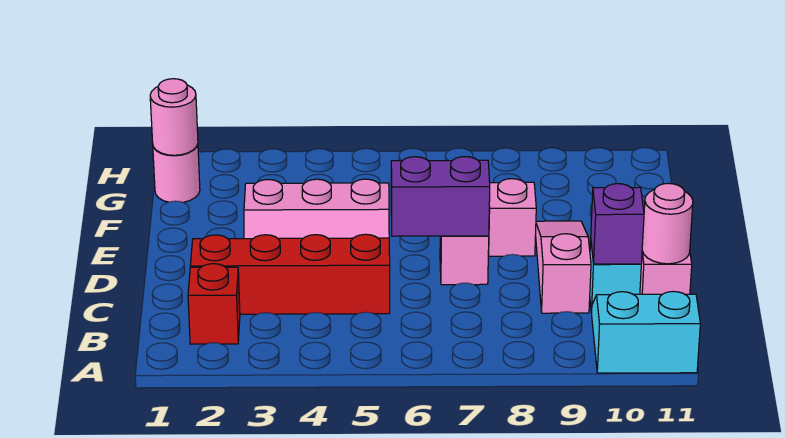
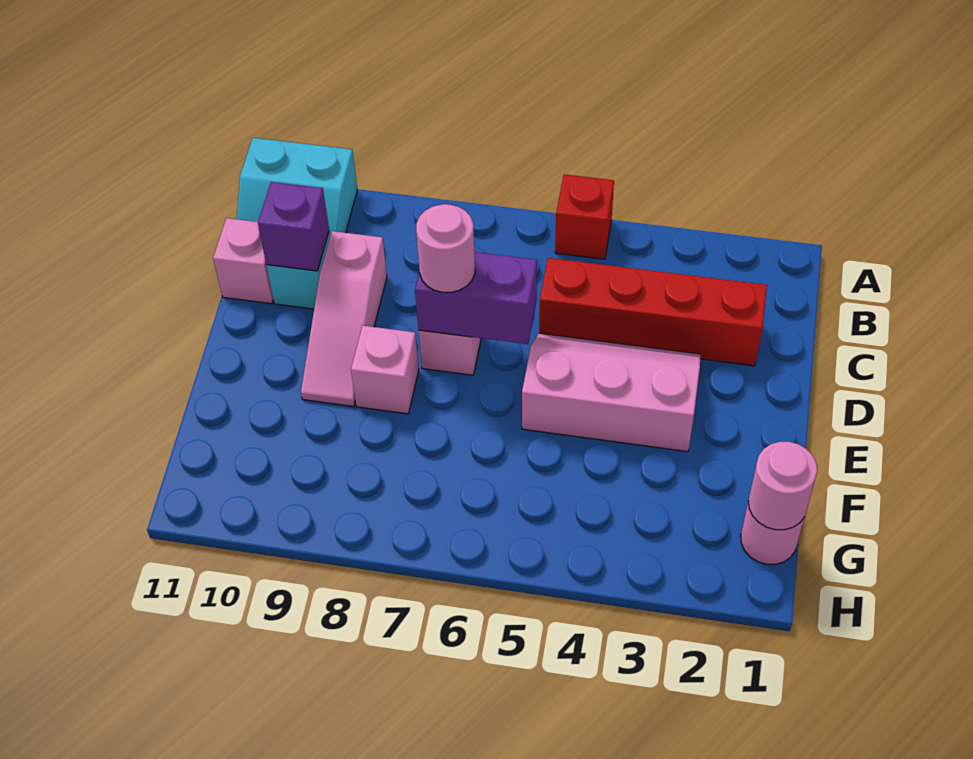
red 1x1 brick [188,264,240,344] -> red 1x1 brick moved to [555,174,614,259]
pink 1x1 round brick [642,183,693,264] -> pink 1x1 round brick moved to [416,204,475,292]

